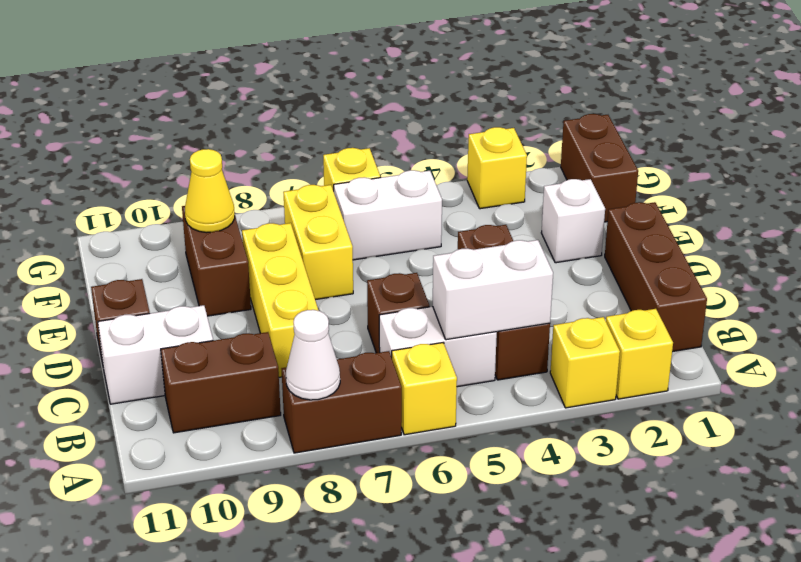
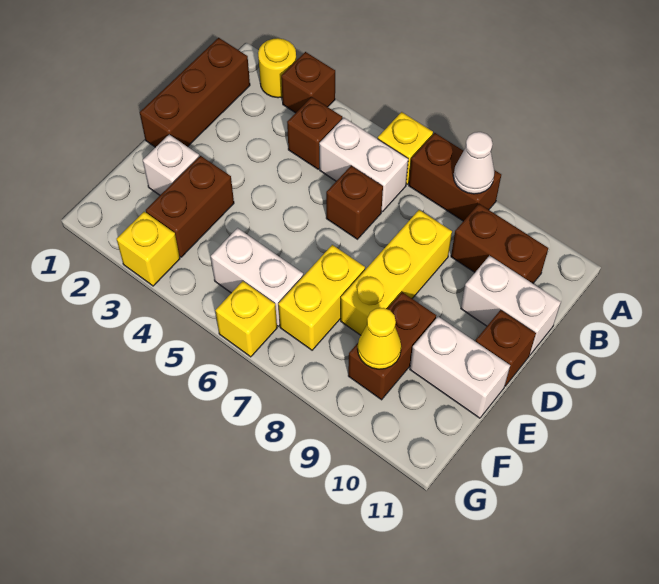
yellow 1x1 brick [606,309,673,399] -> yellow 1x1 round brick [258,38,296,98]
yellow 1x1 brick [550,317,620,408] -> brown 1x1 brick [281,52,335,113]
brown 1x3 brick [458,225,550,380] -> brown 1x1 brick [287,97,342,169]
white 1x2 brick [433,240,553,340] -> white 1x2 brick moved to [410,316,510,418]
brown 1x2 brick [561,114,638,222] -> brown 1x2 brick moved to [146,156,234,257]

